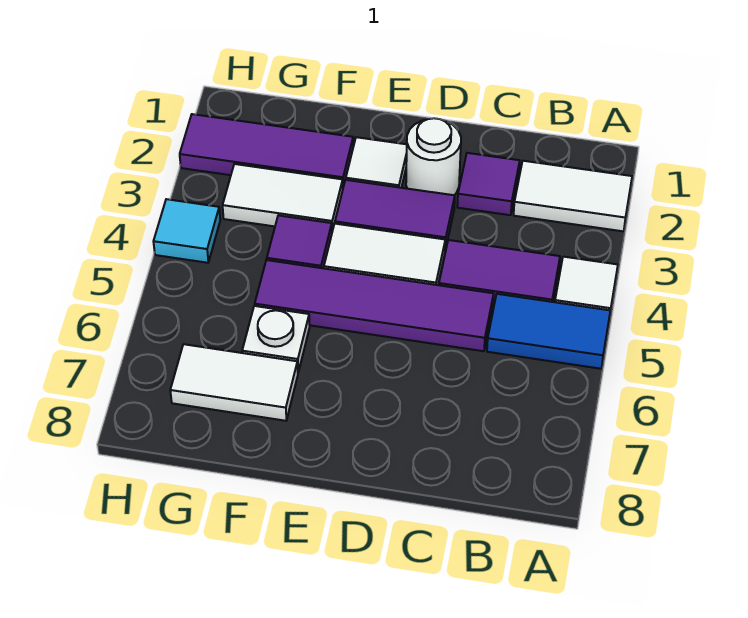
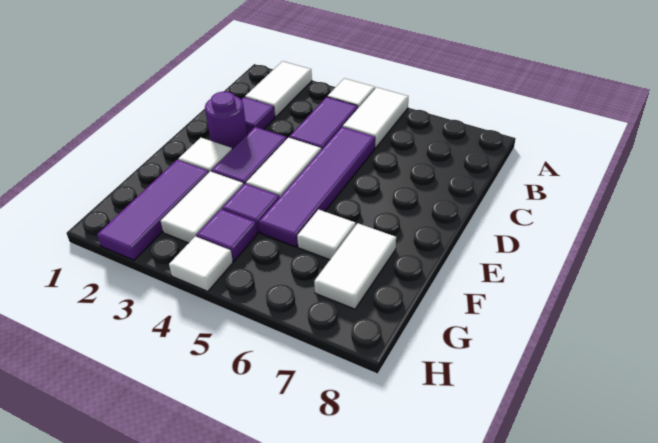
blue 1x2 tile [487,294,610,369] -> white 1x2 tile [343,87,408,148]
white 1x1 round brick [406,118,461,195] -> purple 1x1 round brick [205,92,247,149]
white 1x1 plate [242,306,310,372] -> white 1x1 tile [297,209,356,260]
none -> purple 1x1 tile [197,209,257,261]
cyan 1x1 tile [153,199,220,263] -> white 1x1 tile [169,236,233,291]

